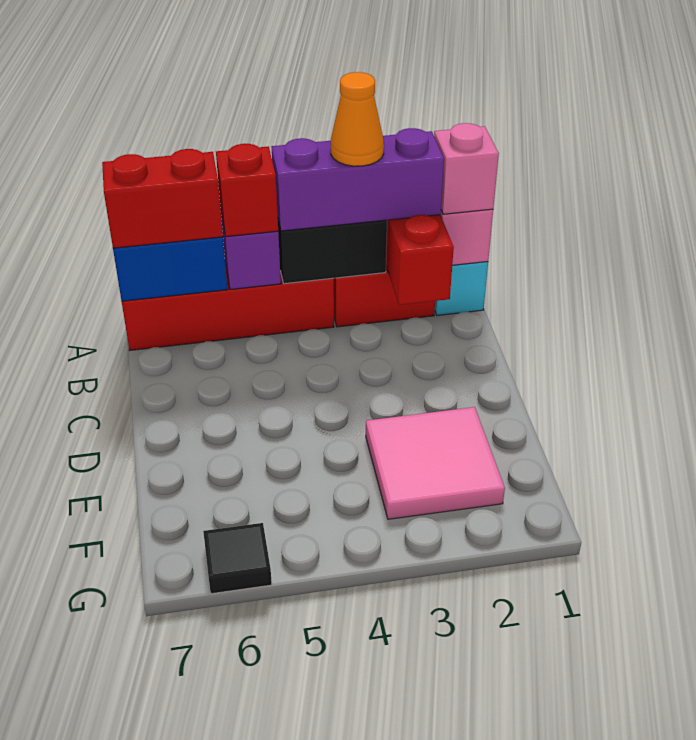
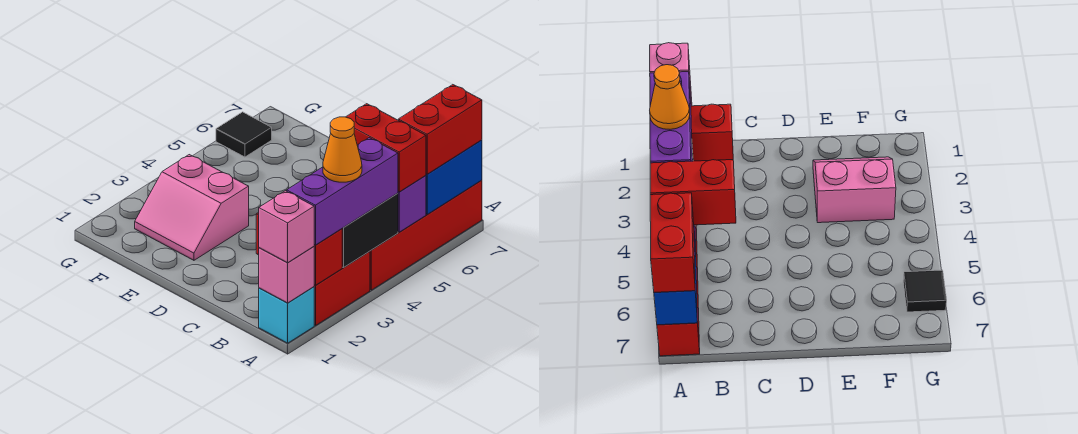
red 1x1 brick [216,144,278,237] -> red 1x2 brick [346,104,426,192]
pink 2x2 tile [366,407,505,519] -> pink 2x2 slope [135,155,249,260]

